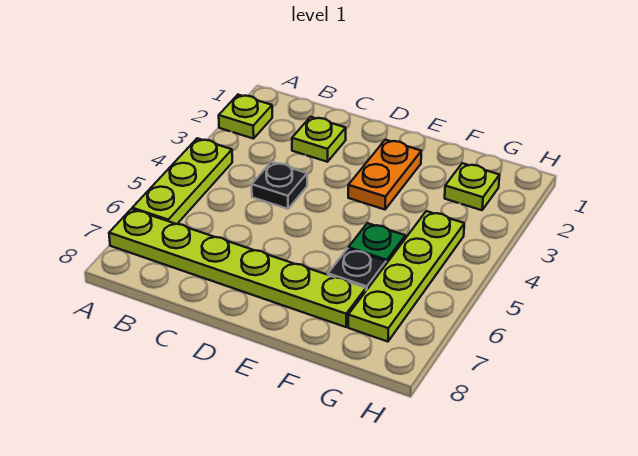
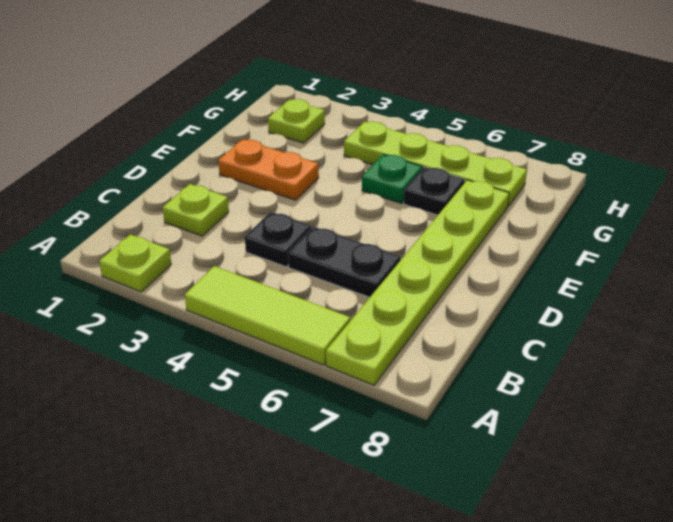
lime 1x3 plate [132,138,232,224] -> lime 1x3 tile [185,266,350,365]
none -> black 1x2 plate [288,226,401,297]

